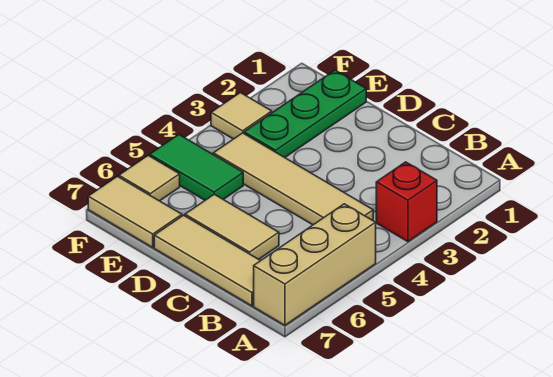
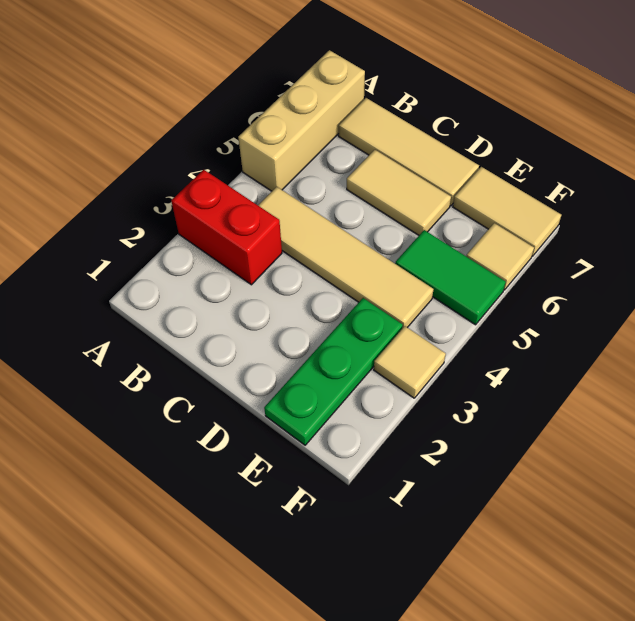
red 1x1 brick [376,162,437,242] -> red 1x2 brick [171,170,282,285]

